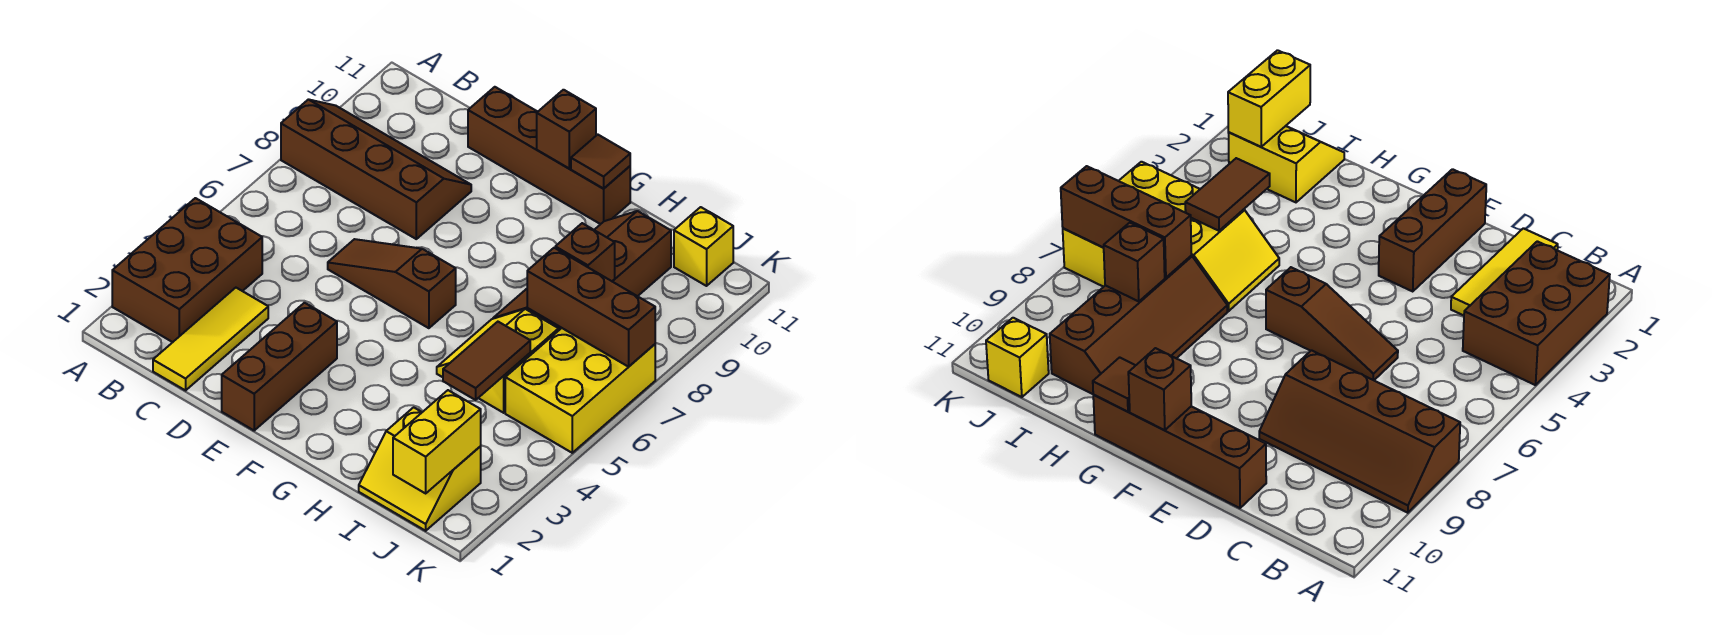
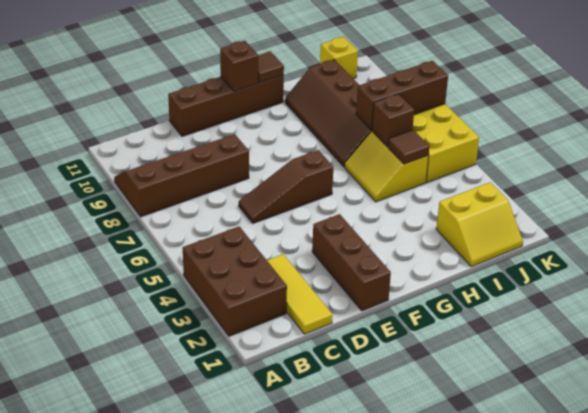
brown 1x2 tile [443,322,530,400] -> brown 1x1 tile [388,130,429,164]
brown 1x1 brick [555,223,615,281] -> brown 1x1 brick moved to [372,94,414,147]
yellow 1x2 brick [393,390,481,493] -> none

